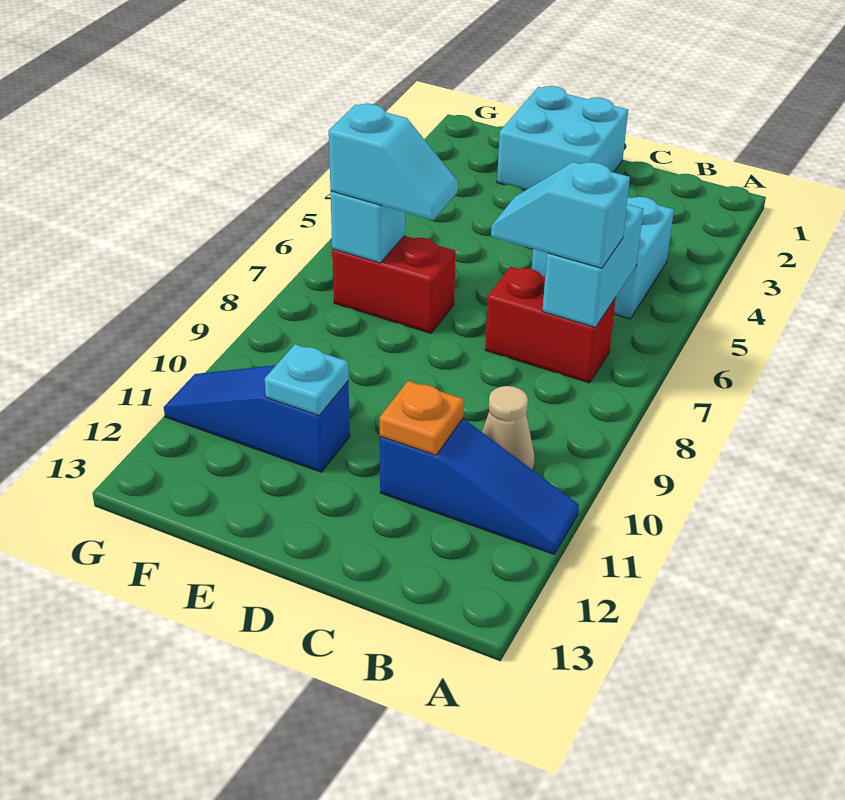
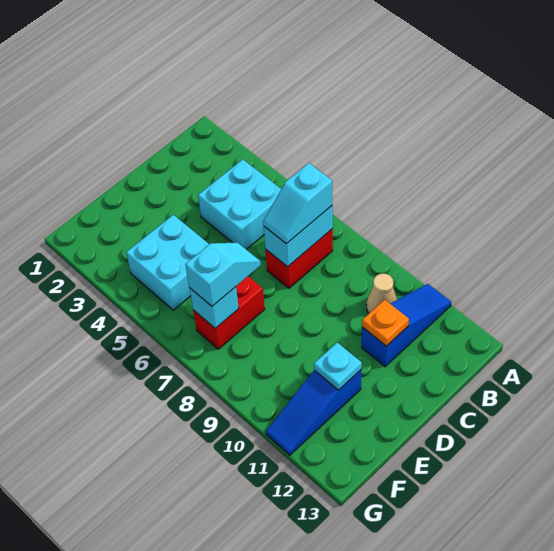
cyan 1x2 brick [543,204,643,327] -> cyan 1x2 brick turned to [264,206,333,267]
cyan 2x2 brick [497,86,628,190] -> cyan 2x2 brick moved to [126,215,209,310]

